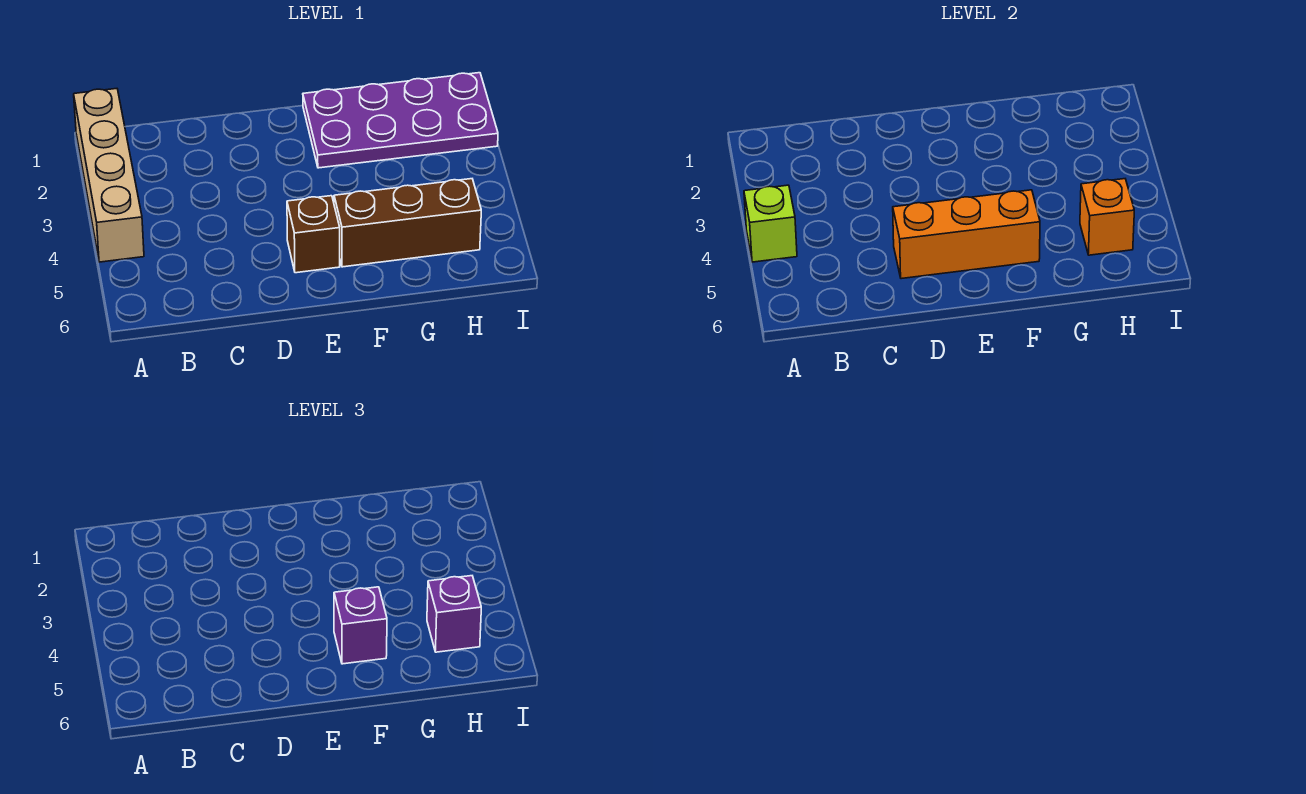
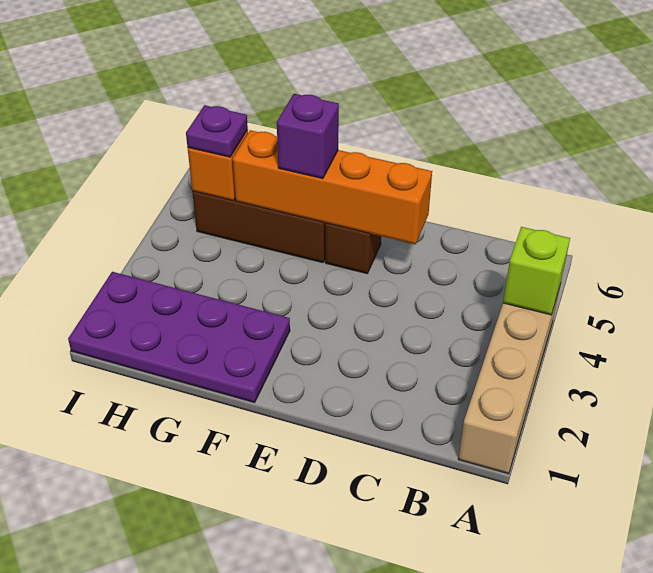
orange 1x3 brick [893,190,1040,279] -> orange 1x4 brick [233,130,432,244]
purple 1x1 brick [427,576,481,652] -> purple 1x1 plate [186,105,248,157]

